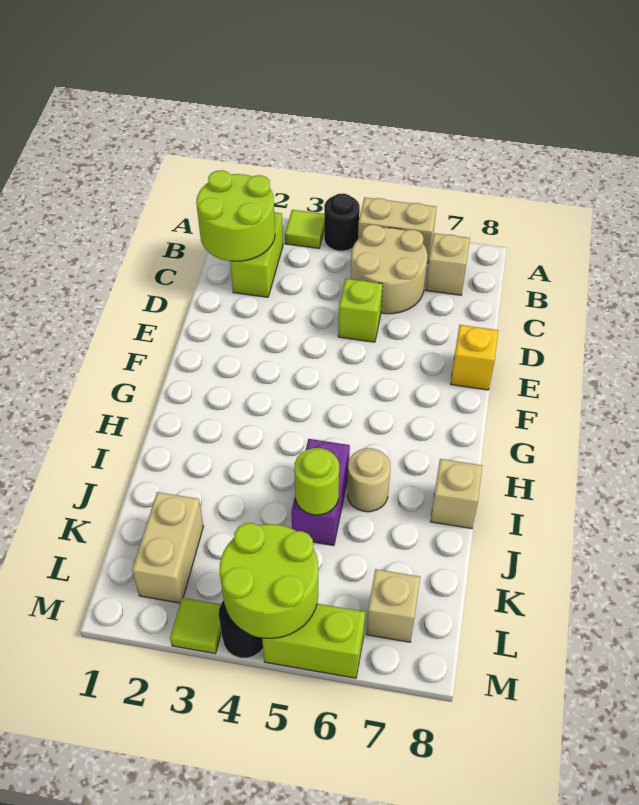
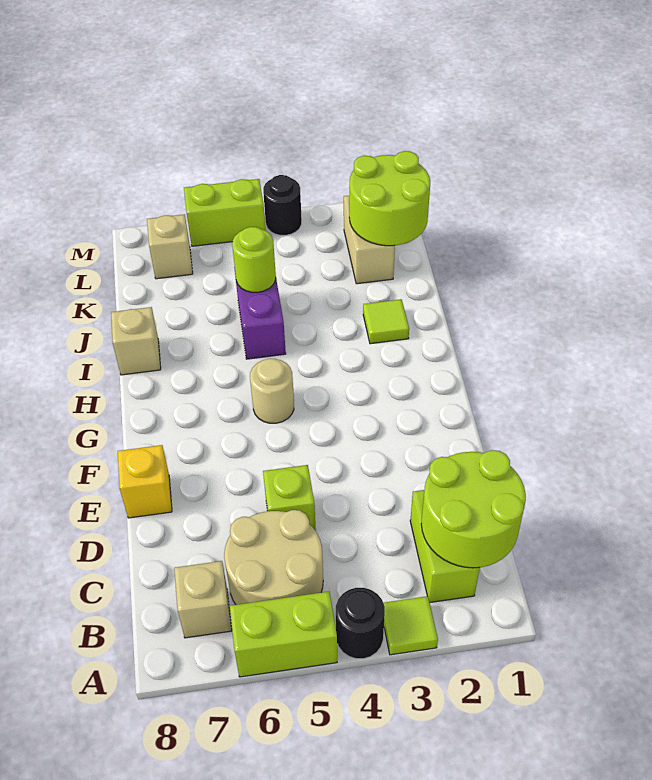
tan 1x2 brick [358,197,436,263] -> lime 1x2 brick [230,592,337,677]
tan 1x1 round brick [347,448,390,512] -> tan 1x1 round brick moved to [250,359,294,423]
lime 2x2 round brick [220,523,318,638] -> lime 2x2 round brick moved to [349,151,430,246]
lime 1x1 tile [170,598,221,654] -> lime 1x1 tile moved to [363,299,409,344]

